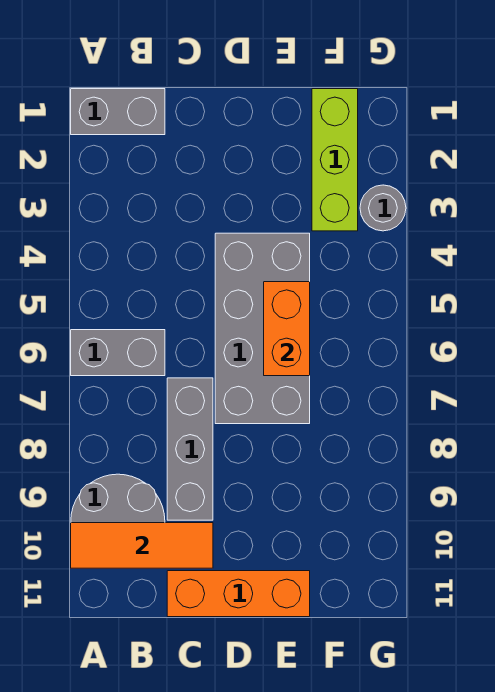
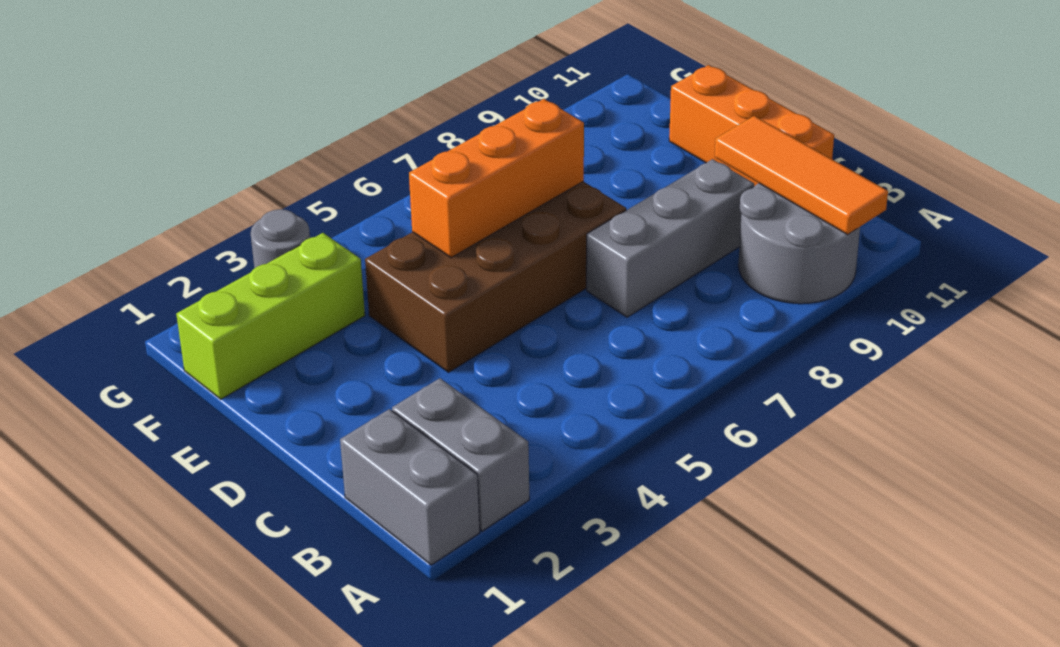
grey 1x2 brick [71,330,165,376] -> grey 1x2 brick moved to [392,378,529,531]
grey 2x4 brick [215,233,310,424] -> brown 2x4 brick [365,182,626,372]
orange 1x2 brick [264,282,310,376] -> orange 1x3 brick [409,99,584,258]

